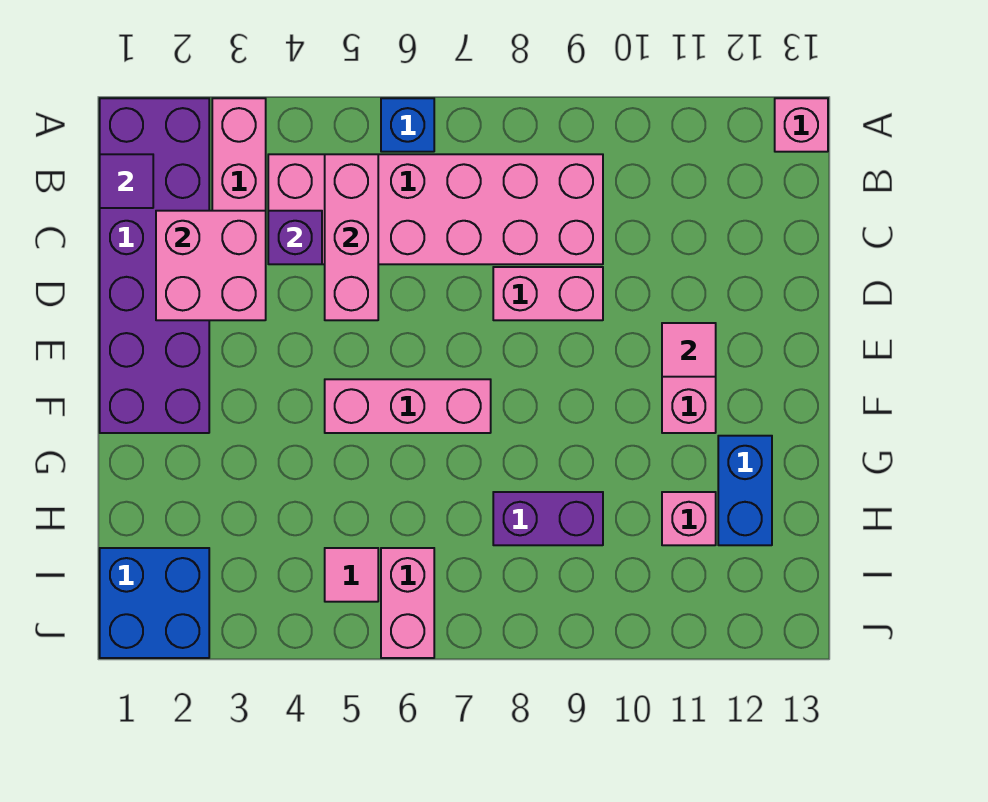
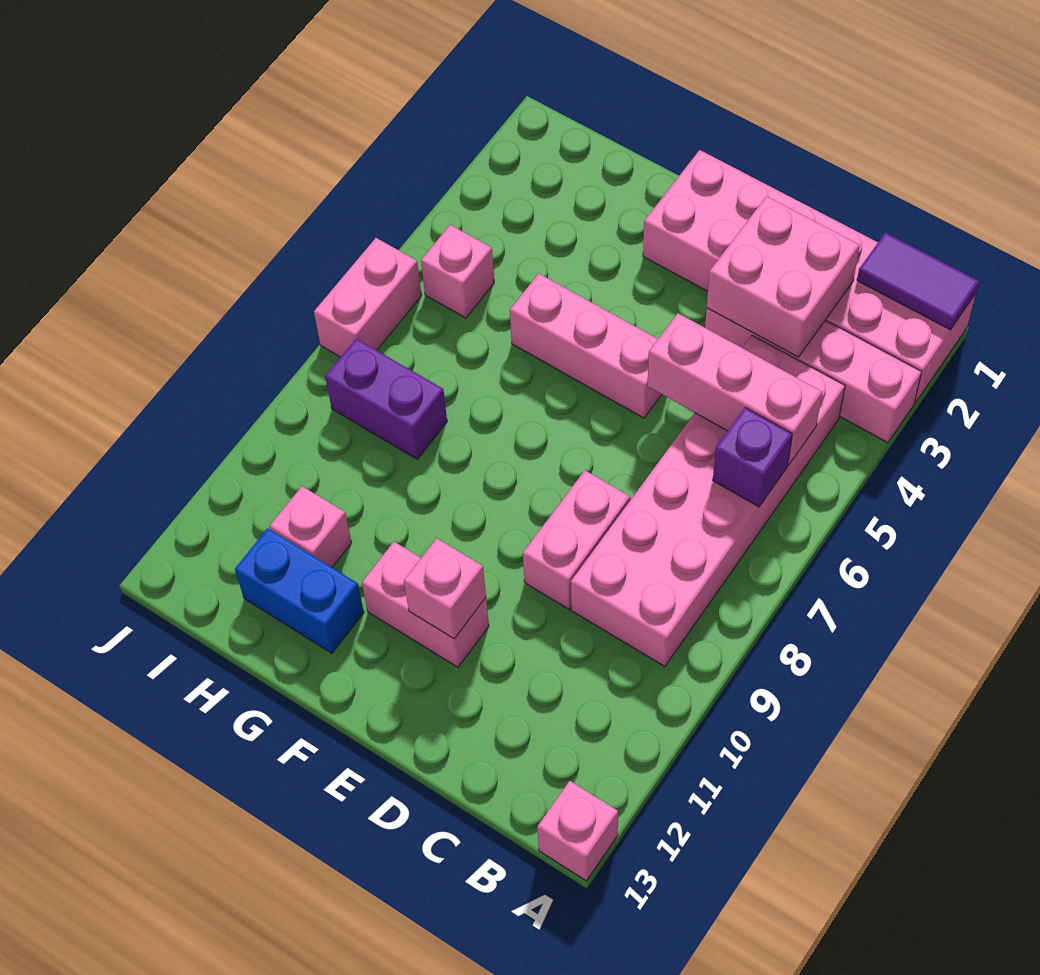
purple 2x6 brick [100,98,209,433] -> pink 2x6 brick [643,150,976,403]
blue 1x1 brick [381,98,434,152] -> none
purple 1x1 tile [100,154,153,208] -> purple 1x2 tile [857,233,979,330]
purple 1x1 brick [268,211,322,264] -> purple 1x1 brick moved to [713,408,792,507]
pink 1x1 tile [662,323,716,377] -> pink 1x1 brick [404,538,486,639]
pink 1x3 brick [325,379,491,433] -> pink 1x3 brick turned to [510,274,662,418]
purple 1x2 brick [493,492,603,545] -> purple 1x2 brick turned to [325,339,447,459]
blue 2x2 brick [100,548,209,658] -> none
pink 1x1 tile [325,548,378,602] -> pink 1x1 brick [421,225,494,318]
pink 1x2 brick [381,548,434,658] -> pink 1x2 brick turned to [314,238,421,357]

